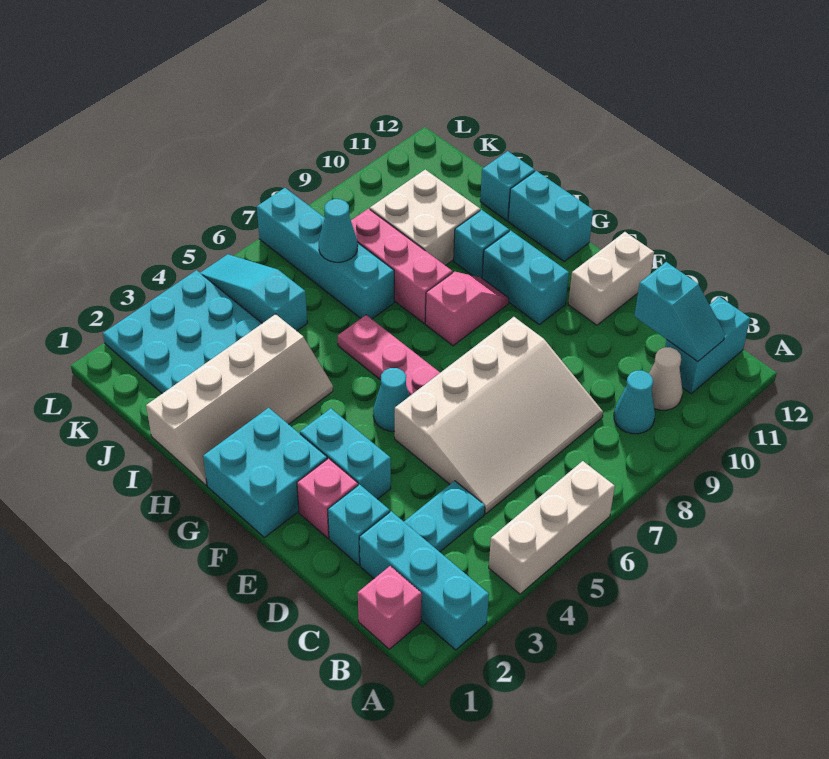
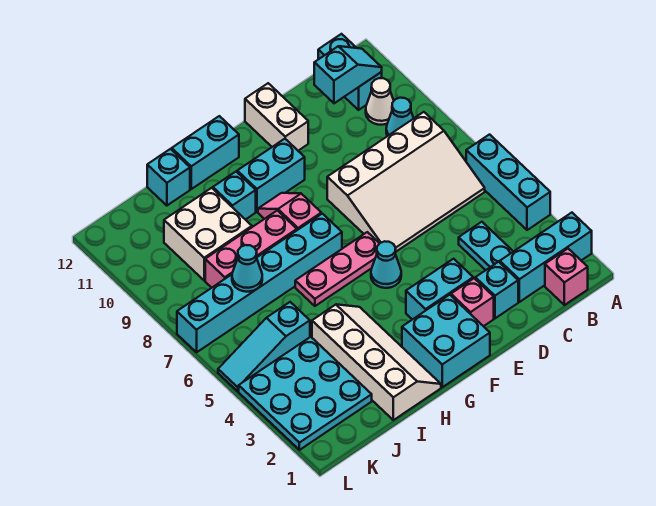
white 1x3 brick [489,461,615,594] -> cyan 1x3 brick [466,135,550,230]
white 3x4 slope [395,317,603,514] -> white 3x4 slope turned to [327,112,485,252]
cyan 1x4 brick [257,188,394,319] -> cyan 1x6 brick [177,214,342,352]

